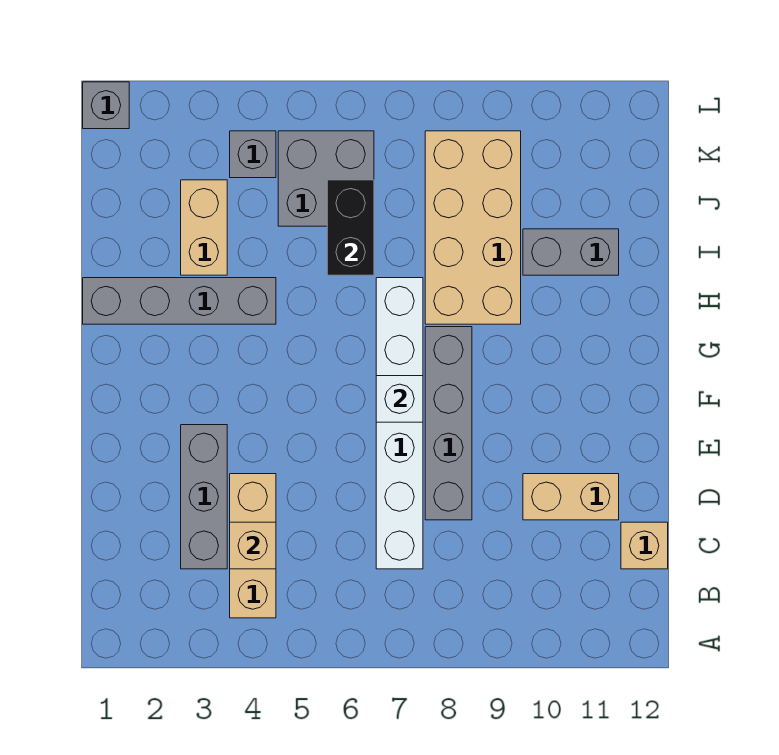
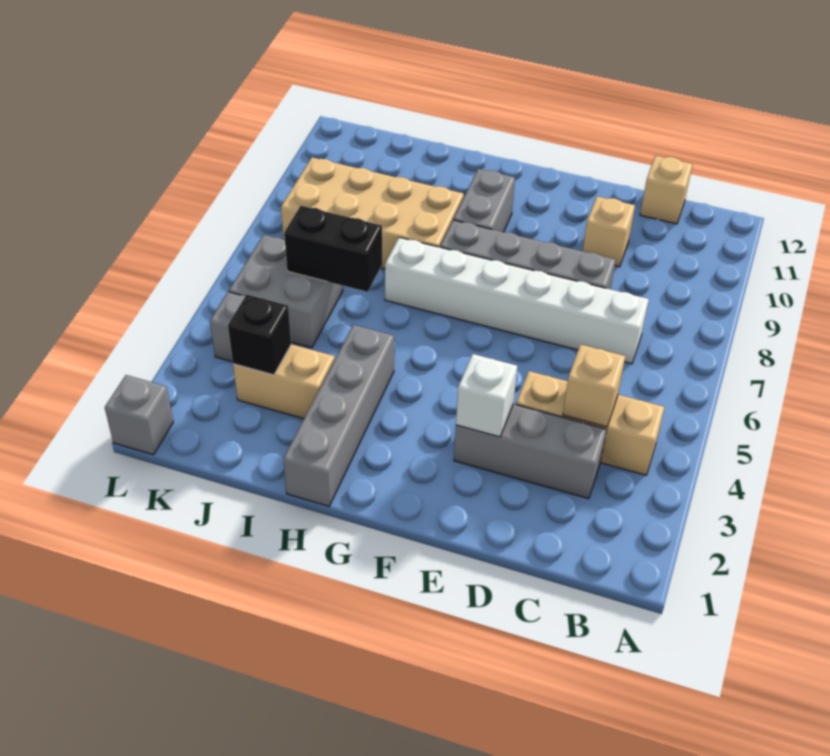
tan 1x2 brick [523,474,619,520] -> tan 1x1 brick [583,196,635,267]
white 1x1 brick [376,376,423,422] -> white 1x1 brick moved to [456,354,517,437]
grey 1x2 brick [523,229,619,275] -> grey 1x2 brick moved to [453,169,515,232]
none -> black 1x1 brick [228,295,291,375]

